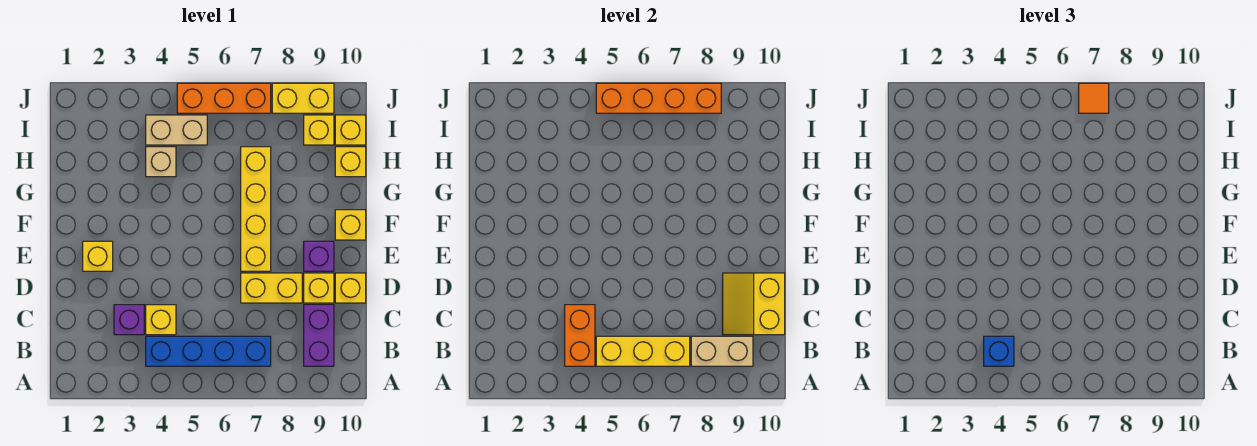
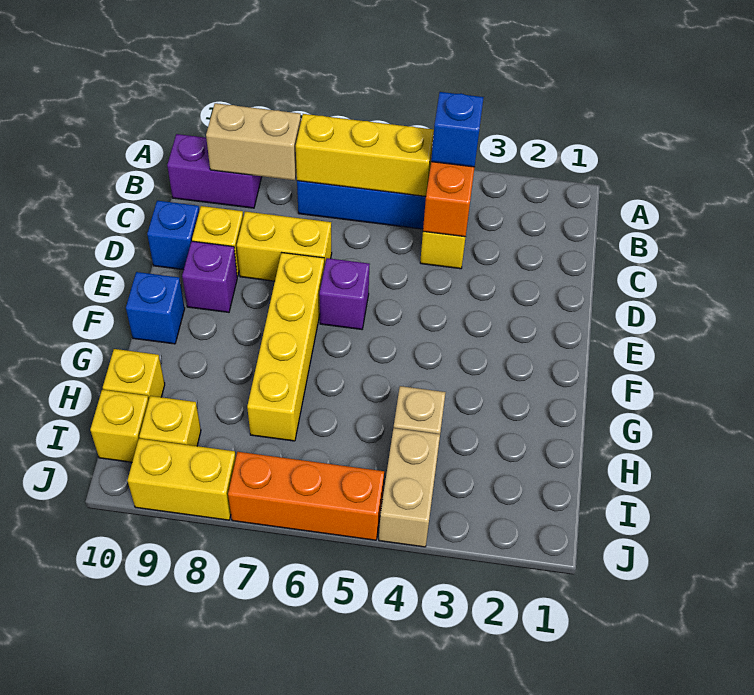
purple 1x2 brick [304,305,334,366] -> purple 1x2 brick turned to [167,134,262,208]
purple 1x1 brick [114,305,144,335] -> purple 1x1 brick moved to [319,258,370,329]
yellow 2x2 slope [723,273,785,335] -> none
yellow 1x1 brick [335,273,366,303] -> blue 1x1 brick [147,201,199,270]
yellow 1x1 brick [83,241,113,271] -> none
yellow 1x1 brick [335,210,366,240] -> blue 1x1 brick [126,272,185,344]
tan 1x2 brick [146,115,207,145] -> tan 1x2 brick turned to [379,428,440,547]
orange 1x4 brick [596,83,721,113] -> none
orange 1x1 tile [1079,83,1109,113] -> none

